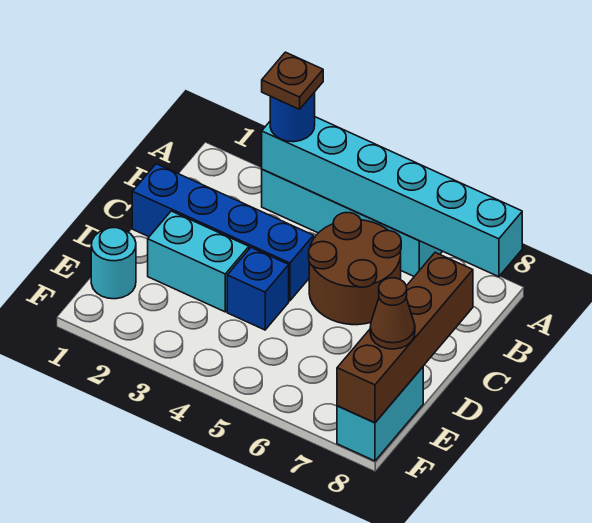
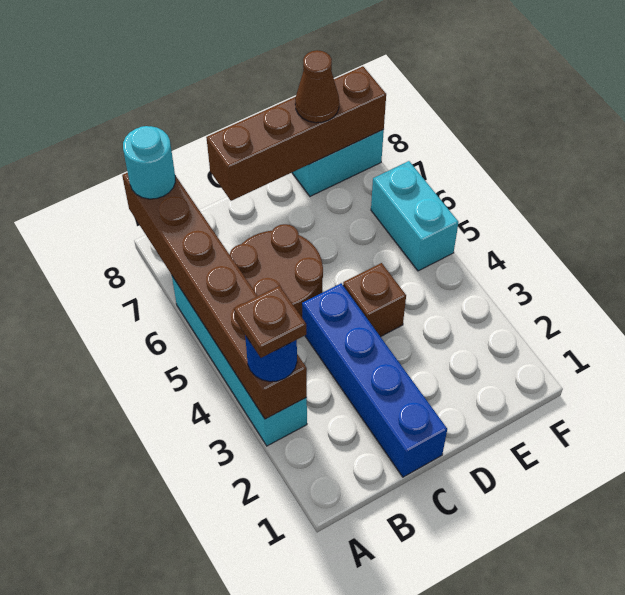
cyan 1x6 brick [262,117,522,277] -> brown 1x6 brick [122,173,307,419]
cyan 1x2 brick [148,211,249,312] -> cyan 1x2 brick moved to [371,161,459,271]
blue 1x1 brick [227,248,289,330] -> brown 1x1 brick [343,263,406,337]
cyan 1x1 round brick [91,228,136,299] -> cyan 1x1 round brick moved to [123,126,175,199]

